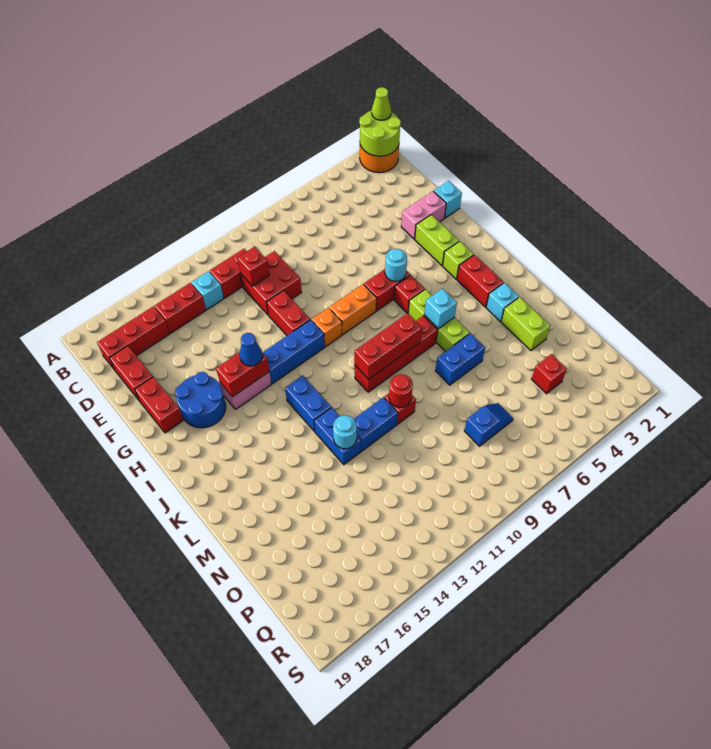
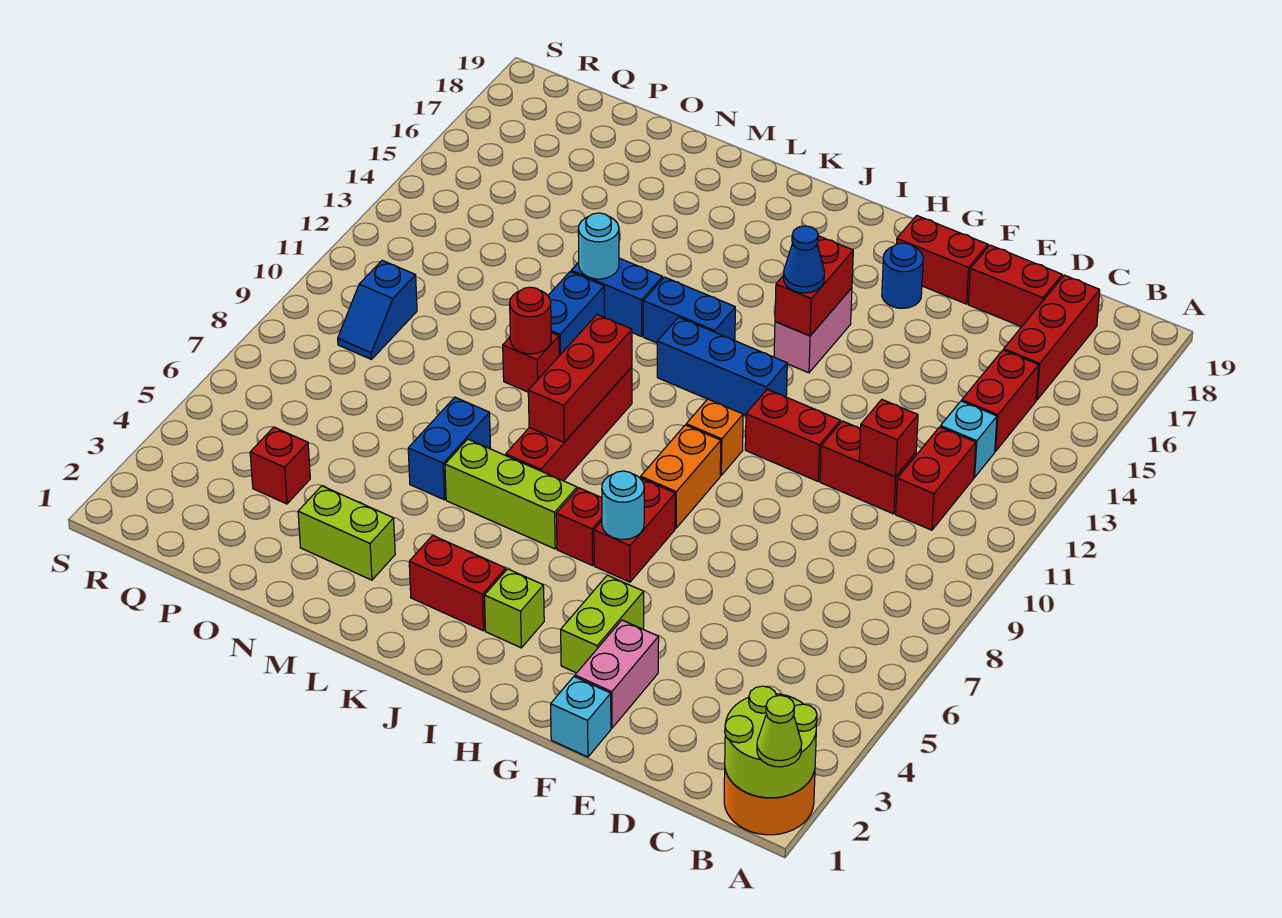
red 2x2 brick [240,251,302,315] -> red 1x2 brick [820,421,916,514]
lime 1x2 brick [415,215,459,266] -> lime 1x2 brick turned to [561,575,644,673]
blue 2x2 round brick [175,372,226,428] -> blue 1x1 round brick [882,243,923,308]
blue 1x3 brick [263,320,325,384] -> blue 1x3 brick turned to [657,317,787,415]
cyan 1x1 brick [424,289,457,329] -> none
cyan 1x1 brick [486,283,519,321] -> none
blue 1x2 slope [464,403,513,446] -> blue 1x2 slope moved to [338,260,417,359]

